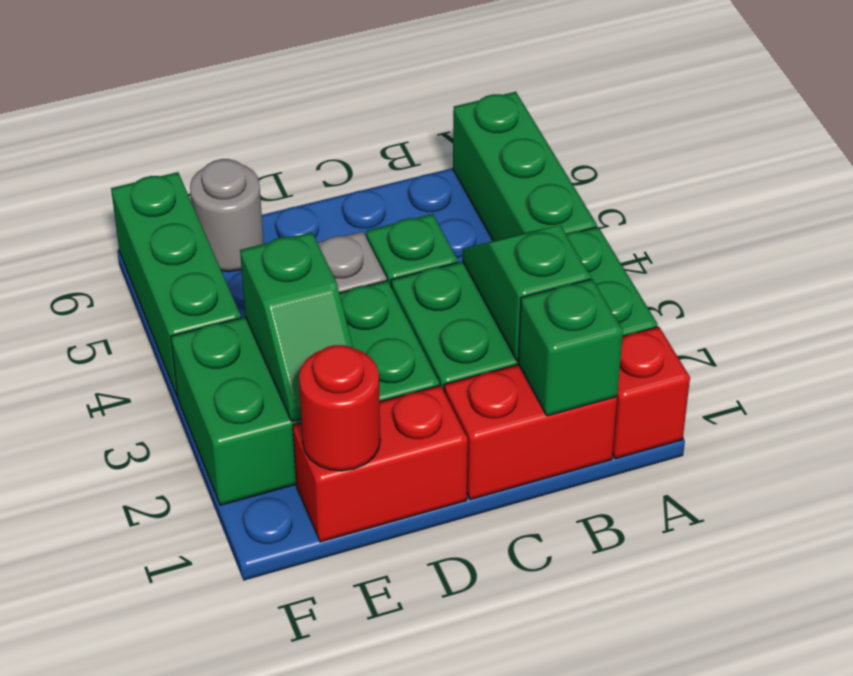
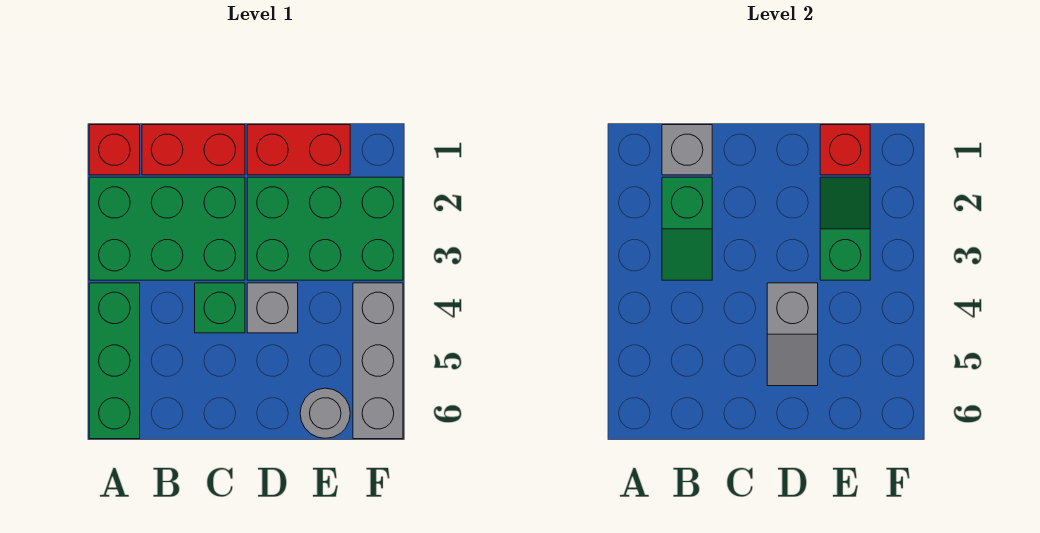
green 1x1 brick [518,279,623,416] -> grey 1x1 brick [662,125,712,175]
none -> grey 1x2 slope [767,283,818,386]
red 1x1 round brick [299,345,380,471] -> red 1x1 brick [820,125,870,175]
green 1x3 brick [111,172,241,396] -> grey 1x3 brick [353,283,403,439]

